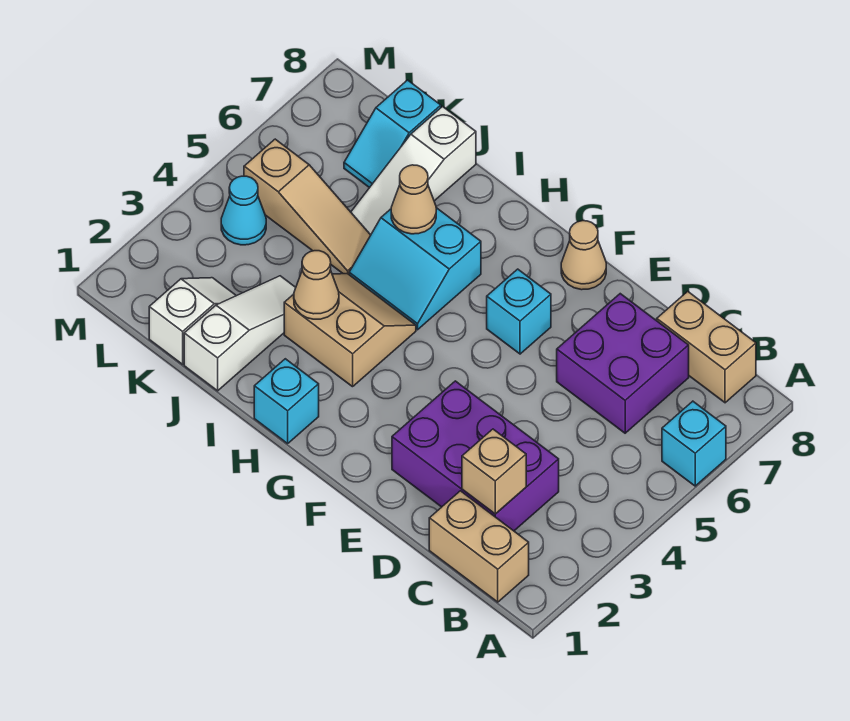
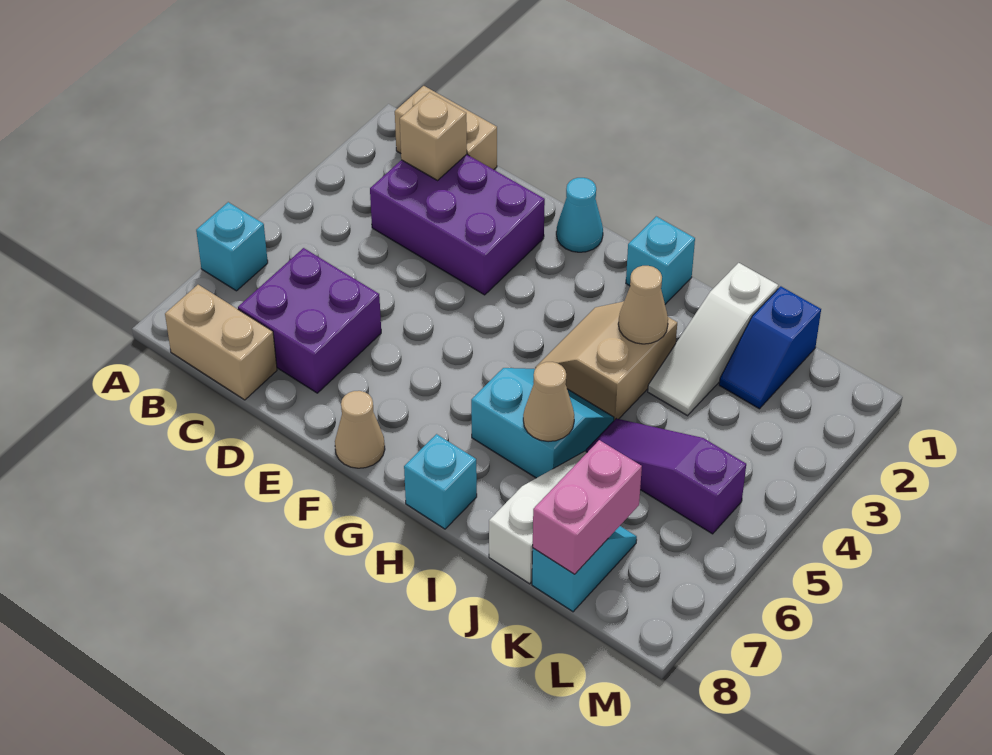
cyan 1x1 brick [487,269,551,354] -> cyan 1x1 brick moved to [404,434,477,529]
tan 2x2 slope [284,274,416,387] -> tan 2x2 slope turned to [535,301,677,420]
tan 1x3 slope [244,139,371,274] -> purple 1x3 slope [586,419,746,534]
white 1x2 slope [149,278,236,364] -> blue 1x2 slope [719,286,821,409]
none -> pink 1x2 brick [533,440,642,574]
cyan 1x1 cone [221,176,266,245] -> cyan 1x1 cone moved to [556,178,603,252]

